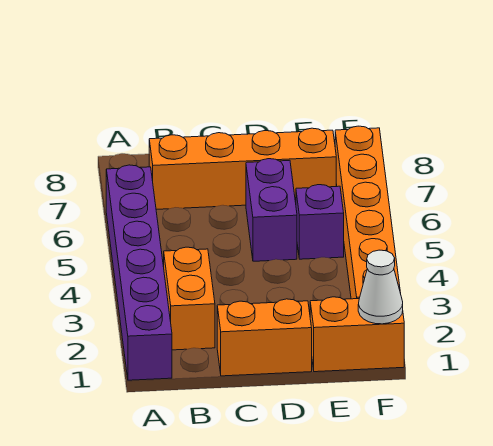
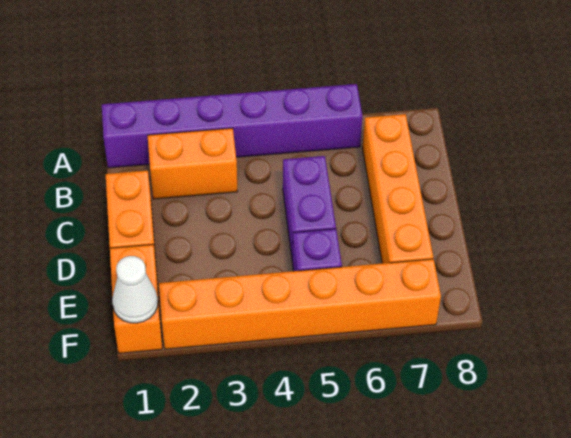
purple 1x2 brick [246,159,297,261] -> purple 1x2 brick turned to [283,156,336,256]

